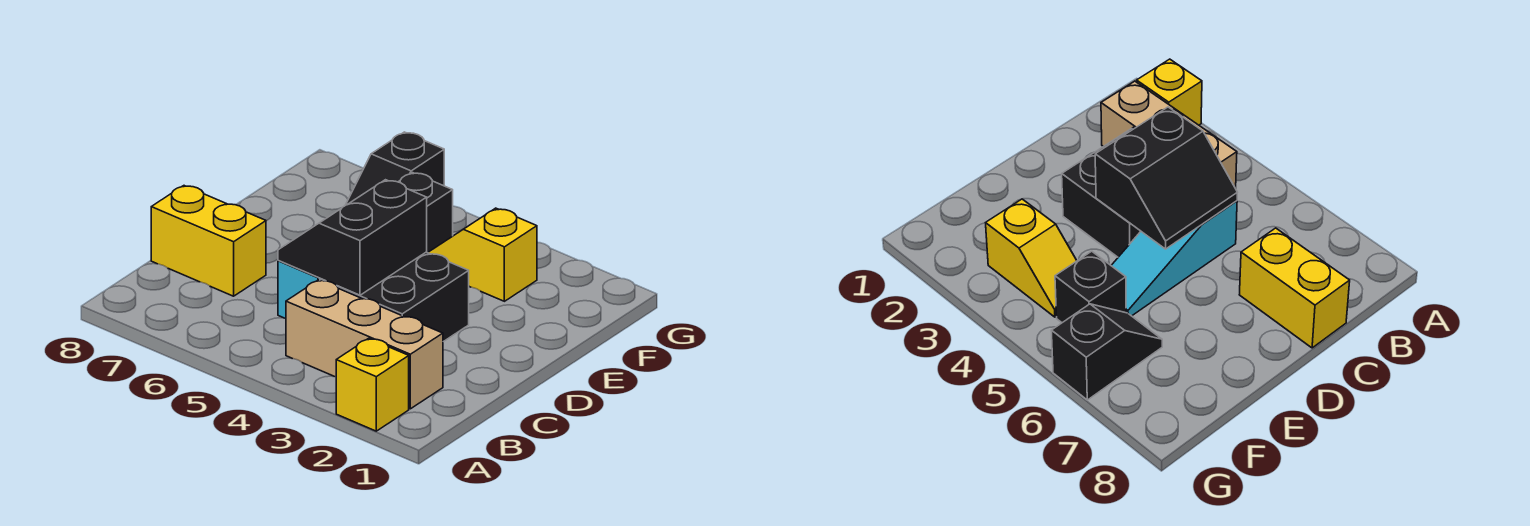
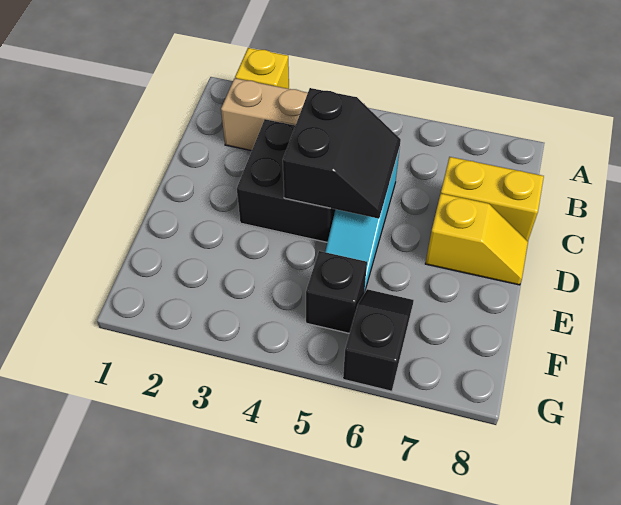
yellow 1x2 slope [428,208,537,301] -> yellow 1x2 slope moved to [425,194,528,285]

